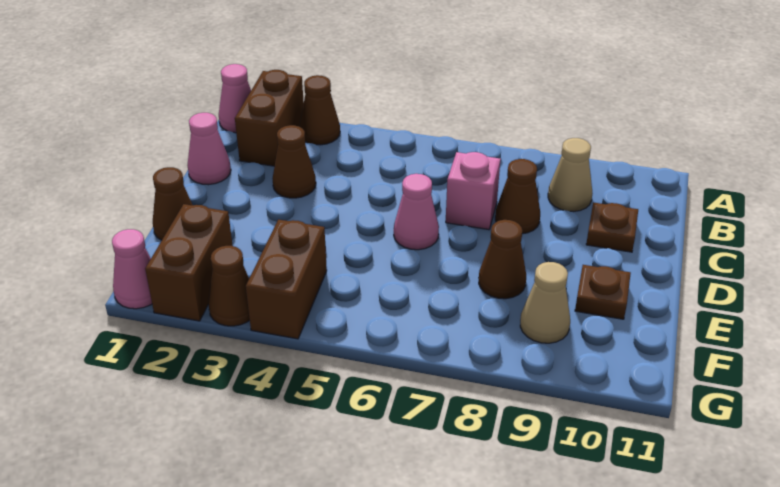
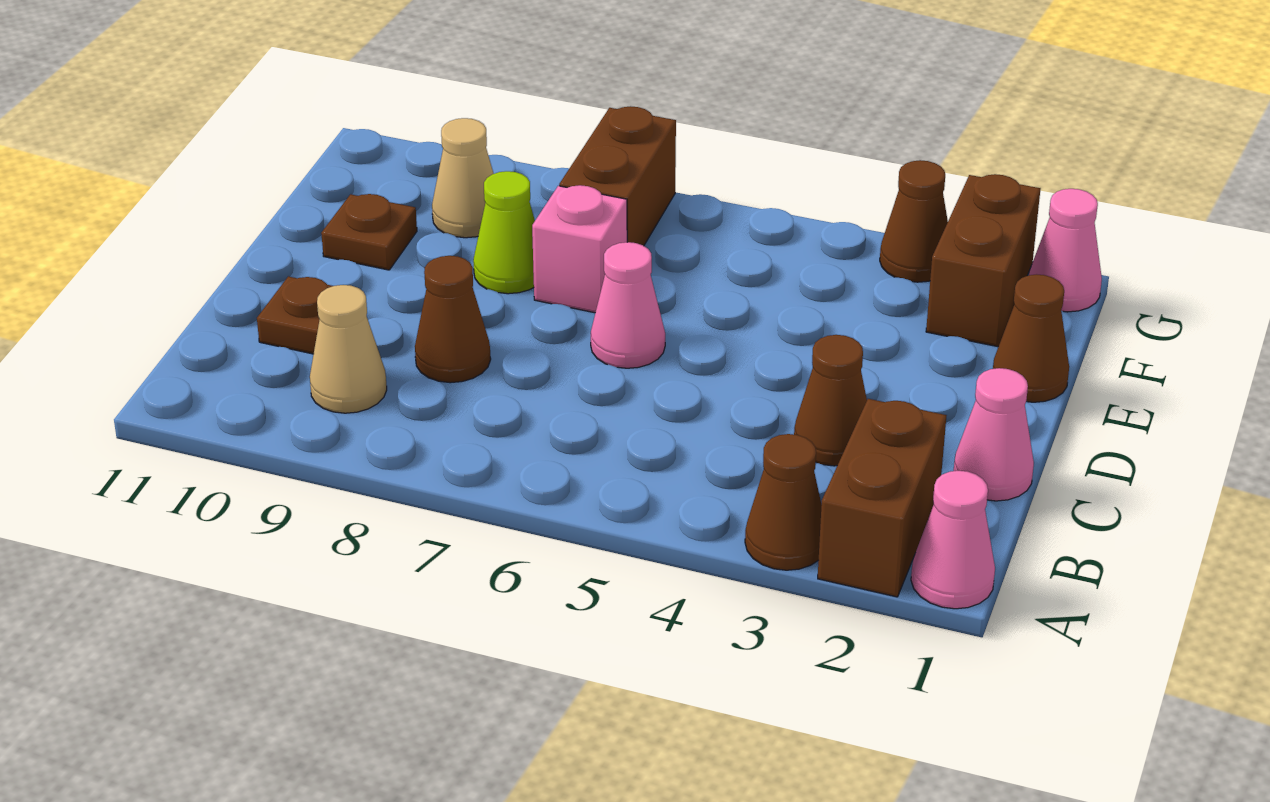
pink 1x1 brick [446,152,500,230] -> pink 1x1 brick moved to [532,185,627,313]
brown 1x1 cone [479,220,526,299] -> lime 1x1 cone [473,171,535,294]
brown 1x2 brick [246,220,327,339] -> brown 1x2 brick moved to [559,106,676,246]

